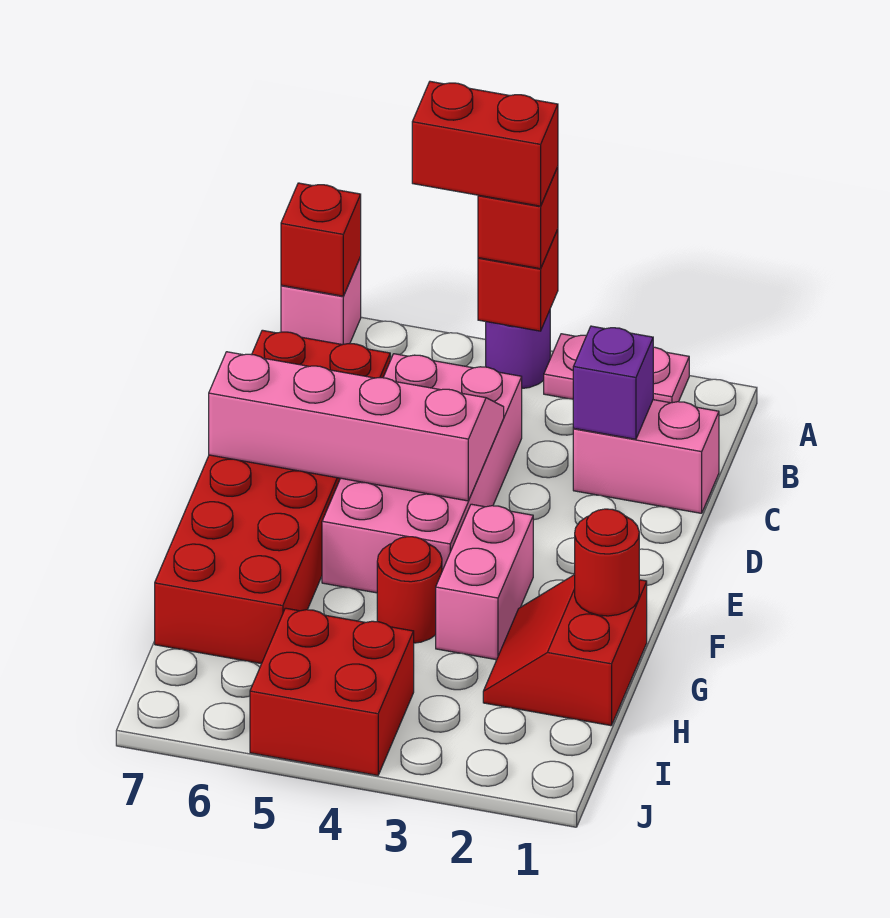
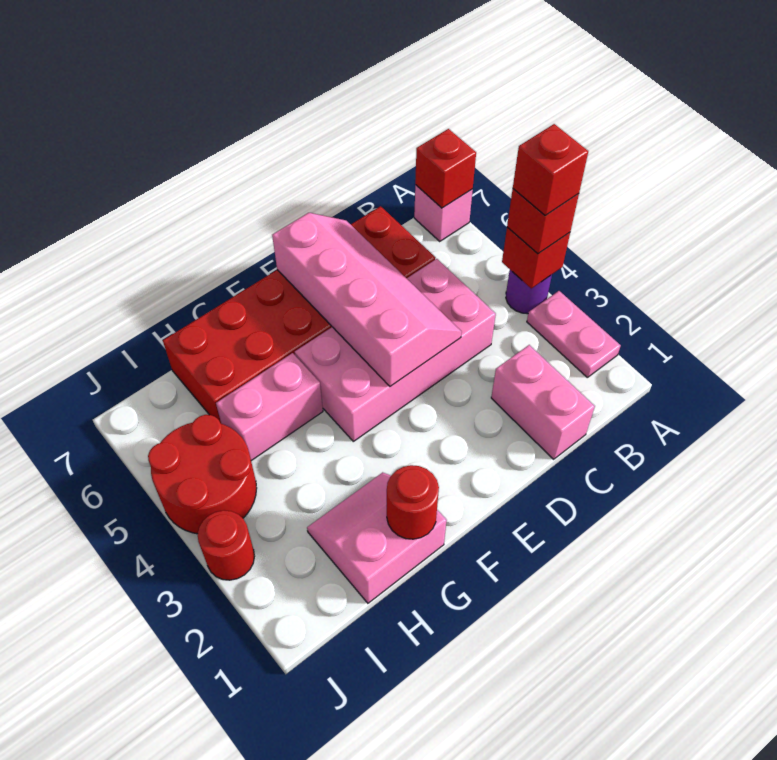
red 1x2 brick [412,81,558,206] -> red 1x1 brick [513,124,588,216]
purple 1x1 brick [573,326,653,439] -> none
pink 1x2 brick [436,504,533,660] -> pink 1x2 brick moved to [216,353,323,461]
red 2x2 slope [483,575,647,726] -> pink 2x2 slope [307,472,447,603]
red 1x1 round brick [377,537,442,643] -> red 1x1 round brick moved to [198,510,255,580]
red 2x2 brick [250,608,414,775] -> red 2x2 round brick [148,415,257,534]

